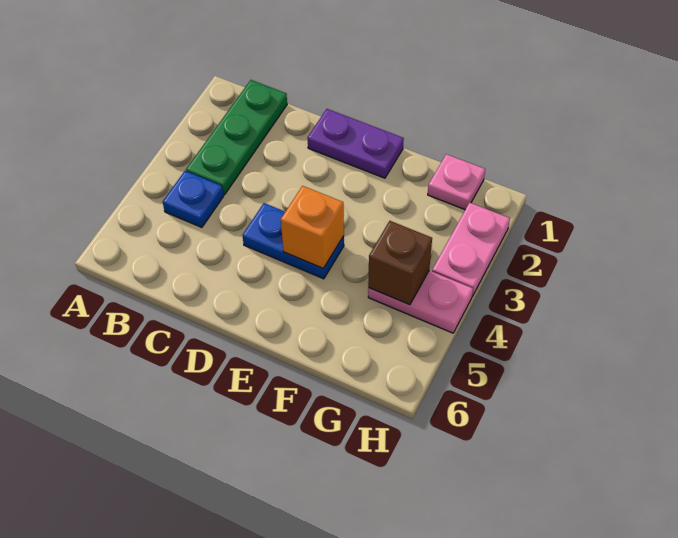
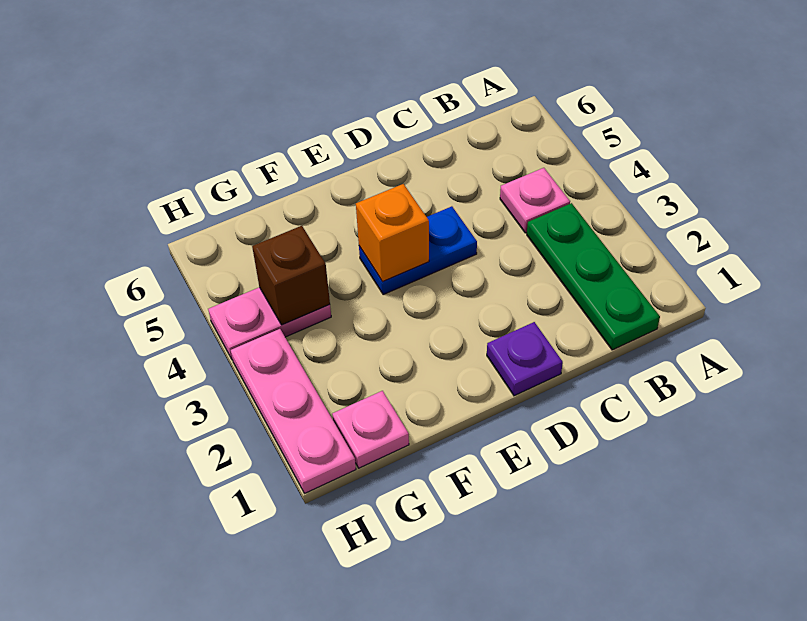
blue 1x1 plate [163,171,224,227] -> pink 1x1 plate [500,168,570,233]
purple 1x2 plate [308,109,404,178] -> purple 1x1 plate [487,322,563,396]
pink 1x2 plate [432,203,510,296] -> pink 1x3 plate [231,329,356,493]

